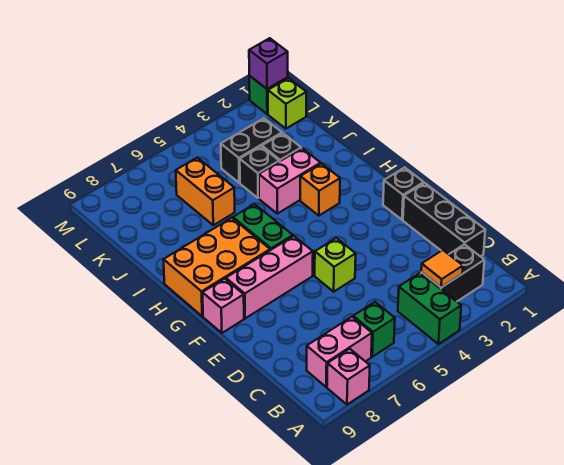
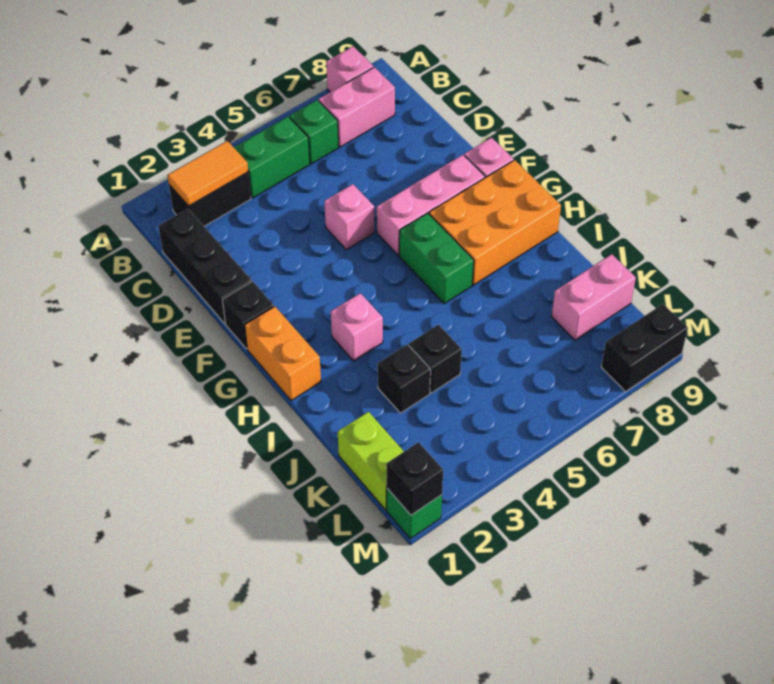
green 1x2 brick [398,273,461,344] -> green 1x2 brick turned to [234,117,310,198]
orange 1x1 tile [421,250,463,287] -> orange 1x2 tile [167,141,248,206]
lime 1x1 brick [315,238,356,292] -> pink 1x1 brick [324,184,374,250]
orange 1x1 brick [300,163,340,216] -> pink 1x1 brick [331,293,383,361]
pink 1x2 brick [259,148,321,214] -> pink 1x2 brick moved to [552,254,636,340]
orange 1x2 brick [176,158,235,225] -> orange 1x2 brick moved to [245,306,321,401]
black 1x2 brick [221,118,282,183] -> black 1x2 brick moved to [601,304,688,392]
lime 1x1 brick [268,78,306,129] -> lime 1x2 brick [338,412,404,510]
purple 1x1 brick [249,38,288,89] -> black 1x1 brick [387,442,443,515]

